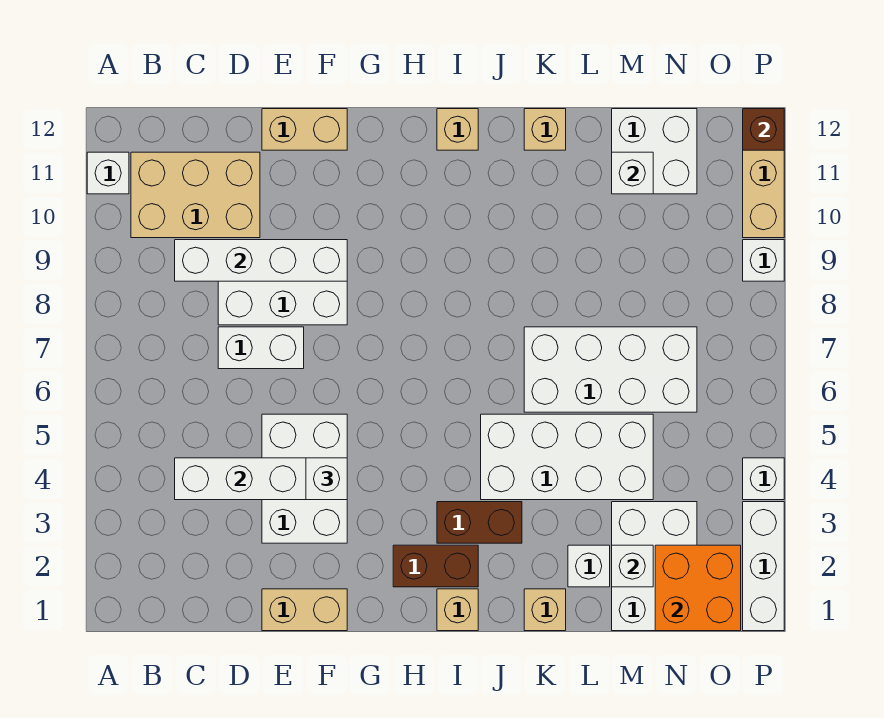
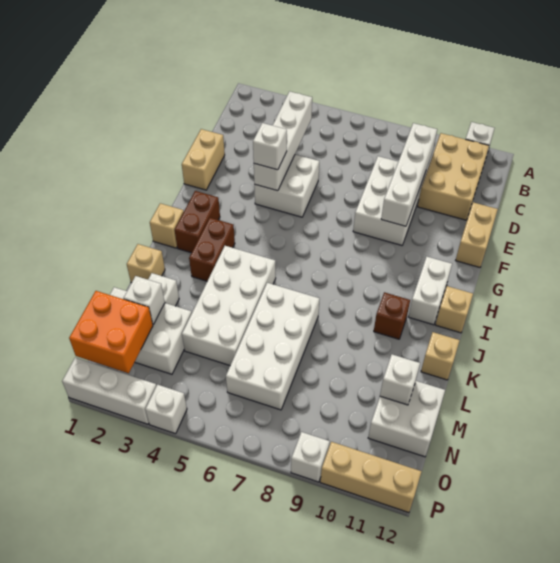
white 1x2 brick [218,327,304,369] -> white 1x2 brick moved to [408,257,452,325]
white 2x3 brick [262,414,347,543] -> white 2x2 brick [254,154,319,217]
brown 1x1 brick [743,109,784,150] -> brown 1x1 brick moved to [374,292,410,339]

